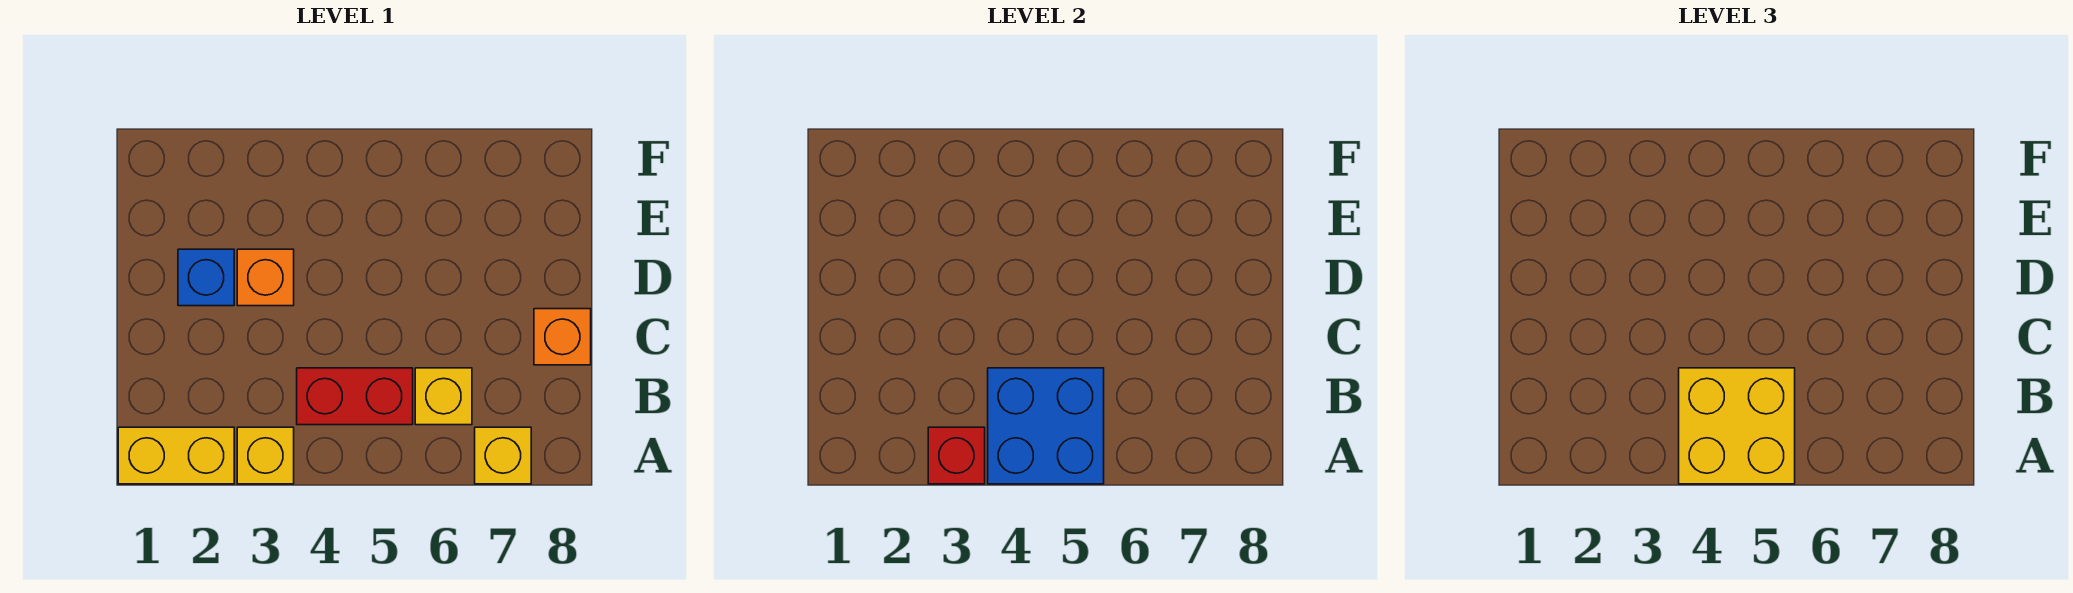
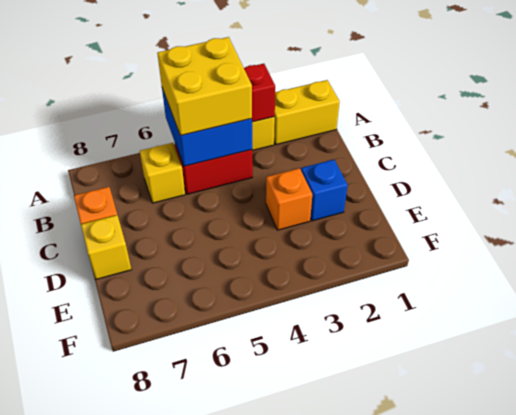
yellow 1x1 brick [475,427,531,484] -> yellow 1x1 brick moved to [81,215,132,279]

